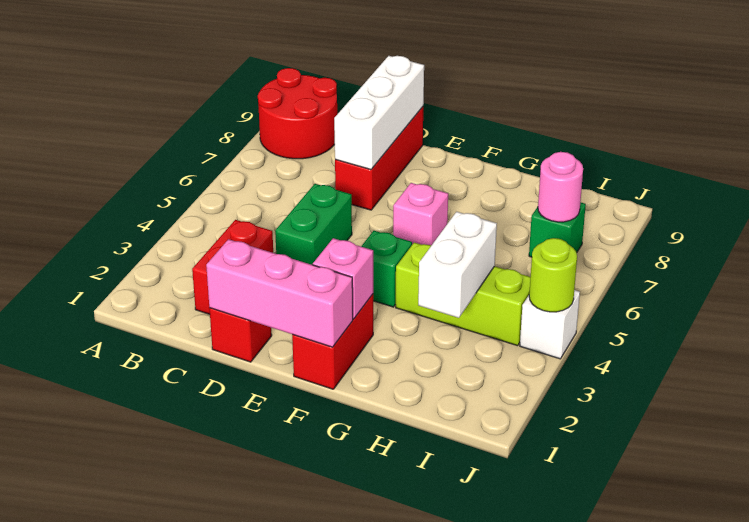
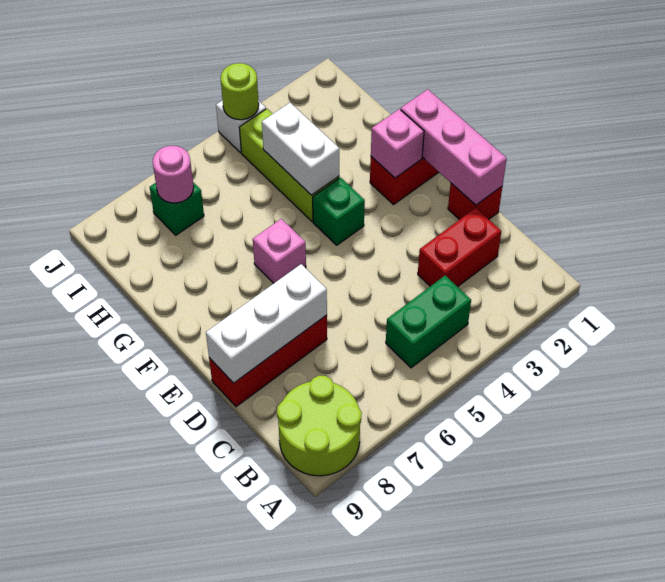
red 2x2 round brick [258,68,337,159] -> lime 2x2 round brick [277,376,362,476]
green 1x2 brick [275,184,352,265] -> green 1x2 brick moved to [386,276,471,368]
white 1x2 brick [418,212,497,318] -> white 1x2 brick turned to [262,103,339,195]

